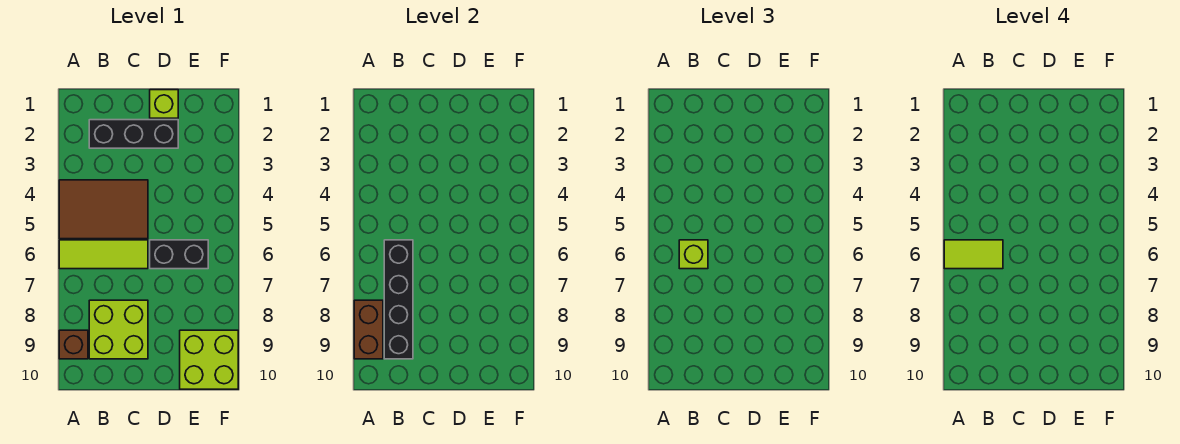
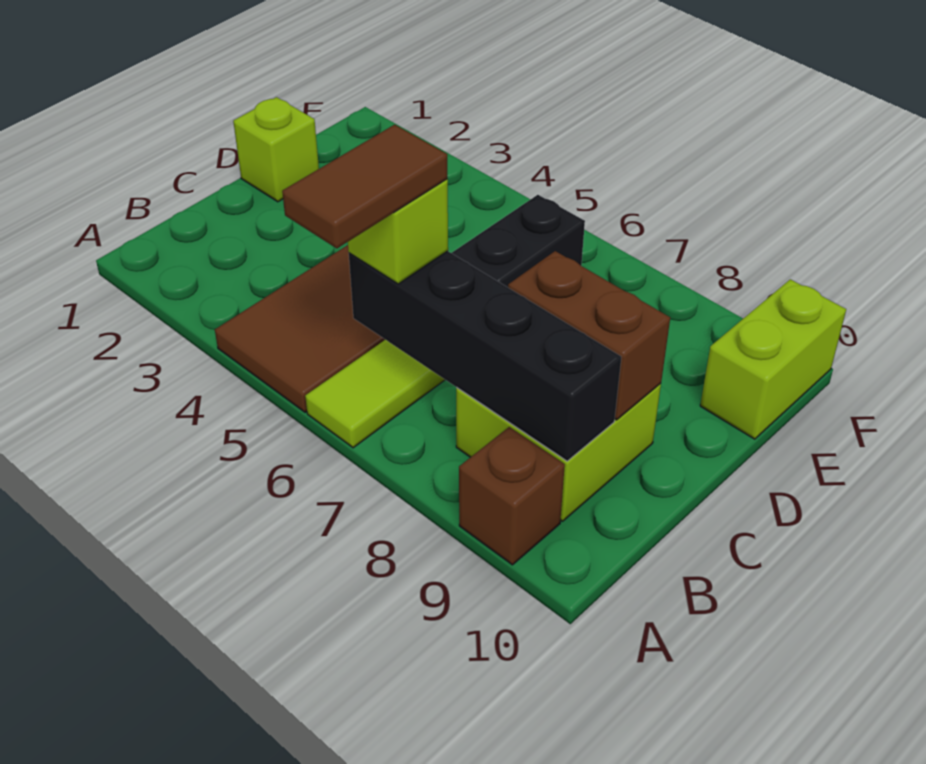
lime 1x2 tile [944,240,1003,269] -> brown 1x2 tile [282,125,447,248]
brown 1x2 brick [354,300,383,359] -> brown 1x2 brick moved to [508,251,670,420]
black 1x3 brick [89,120,178,148] -> none
lime 2x2 brick [180,330,238,389] -> lime 1x2 brick [700,279,846,439]

